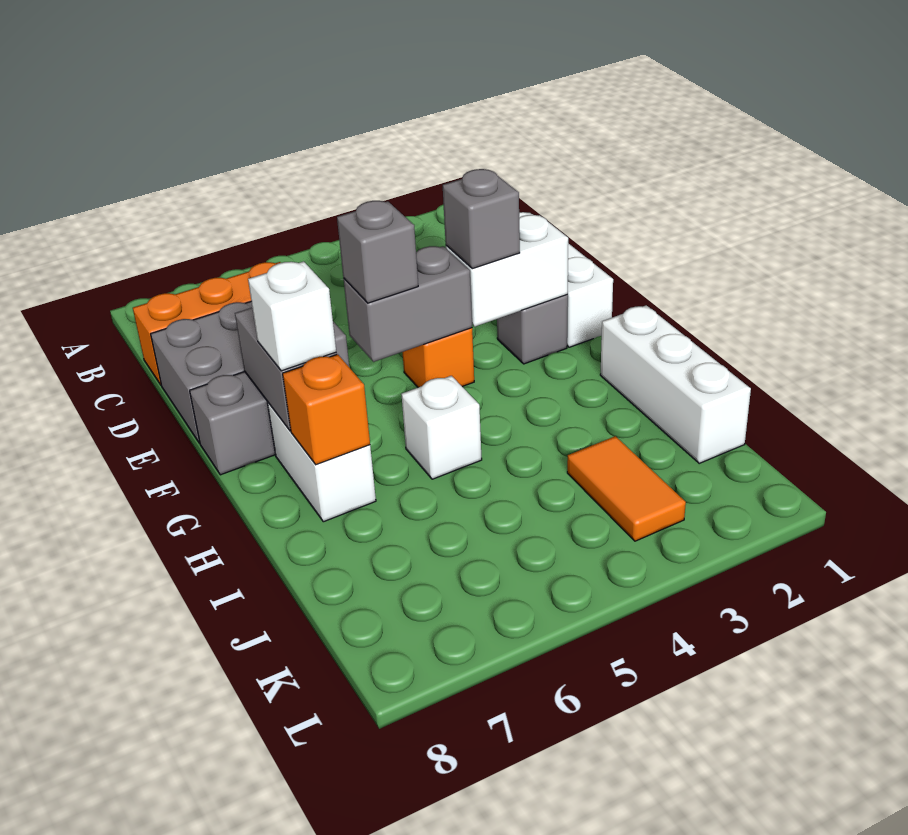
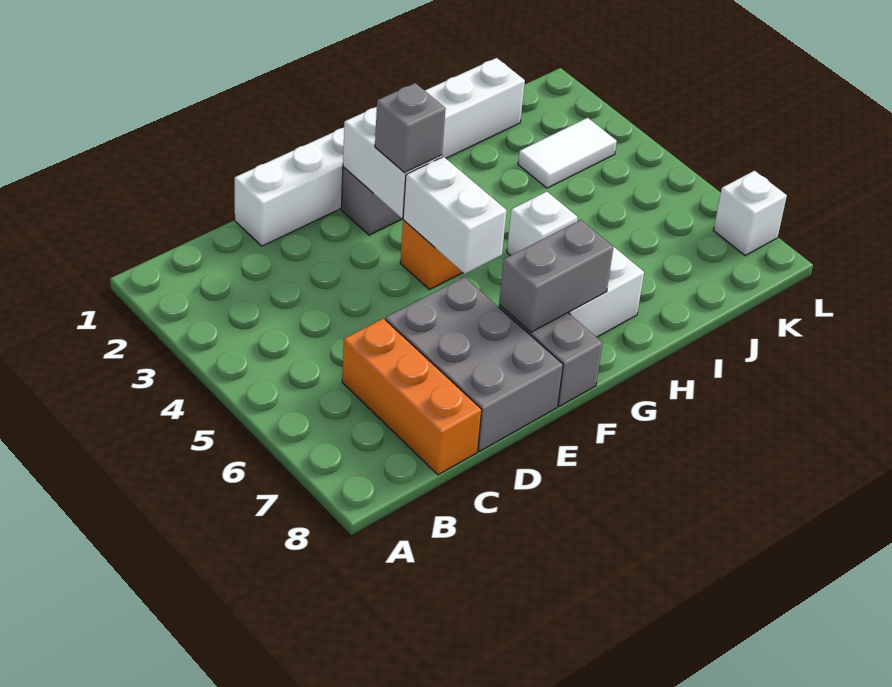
grey 1x2 brick [343,246,472,362] -> white 1x2 brick [403,157,507,274]
grey 1x1 brick [337,201,418,303] -> none
white 1x1 brick [248,261,336,371] -> white 1x1 brick moved to [714,171,787,256]
orange 1x1 brick [283,354,370,465] -> none
orange 1x2 tile [567,436,686,541] -> white 1x2 tile [518,118,617,188]

